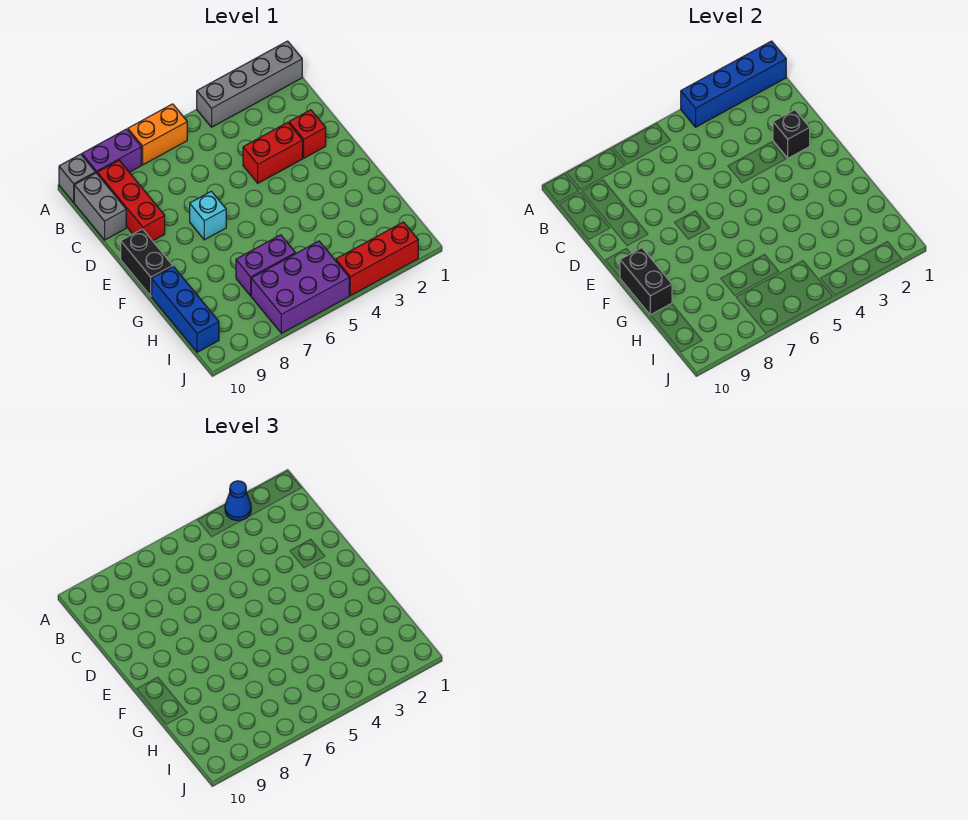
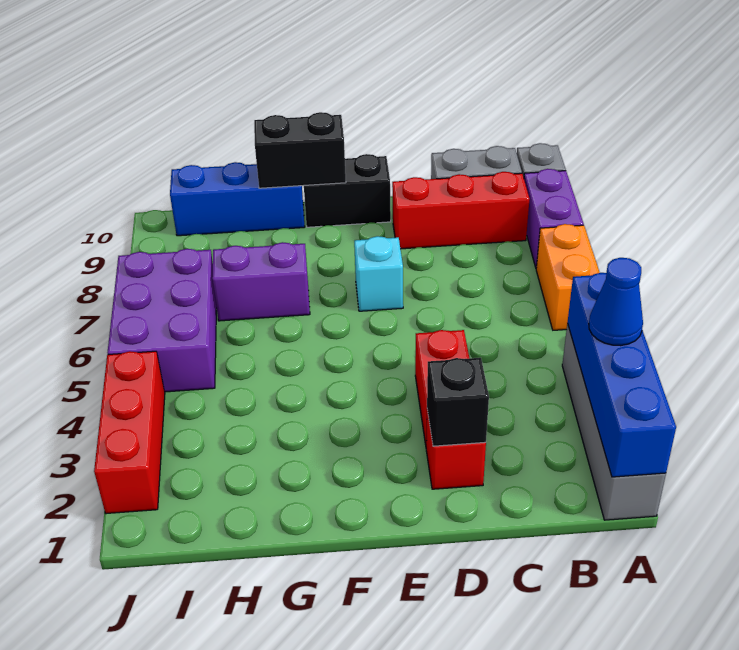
purple 1x2 brick [236,235,295,296] -> purple 1x2 brick turned to [212,242,310,321]

